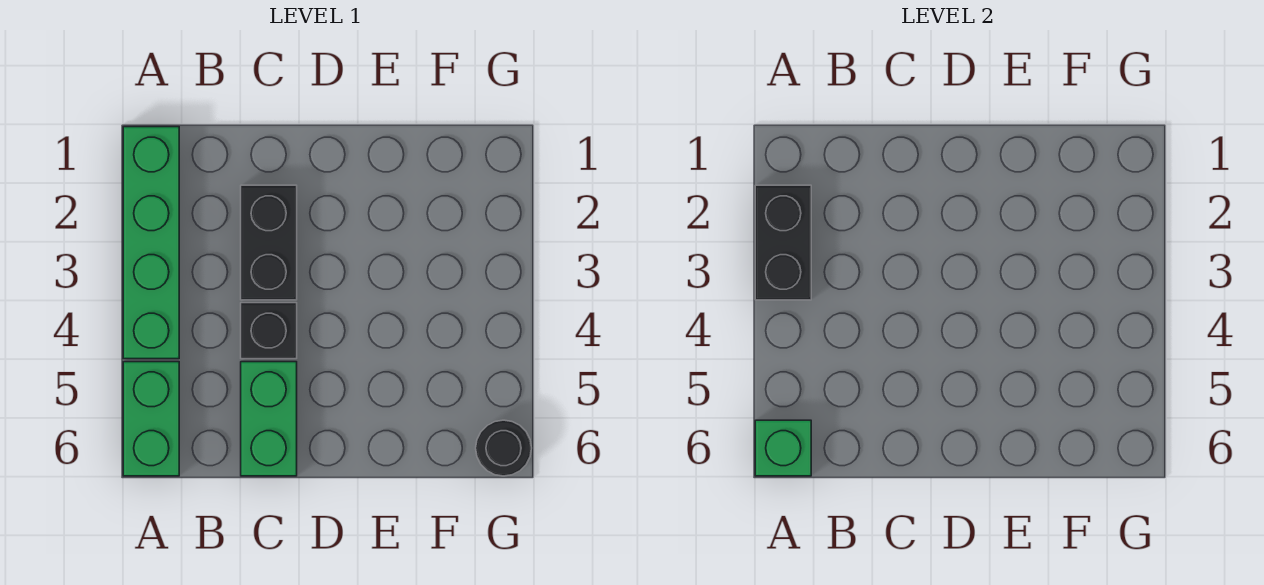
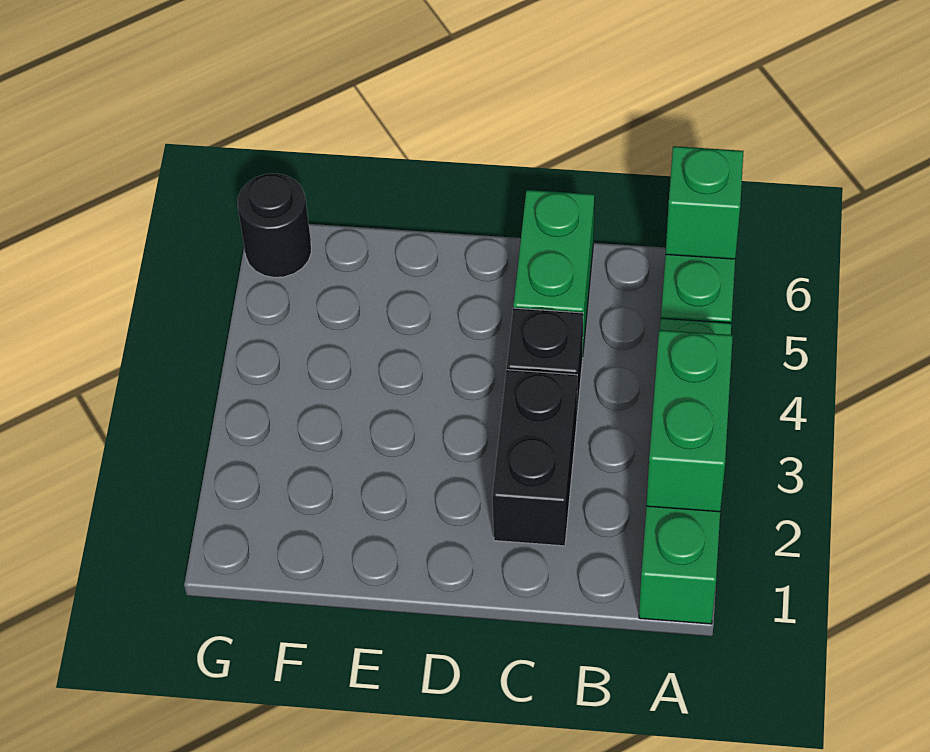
black 1x2 brick [755,185,811,300] -> green 1x2 brick [646,330,733,512]

